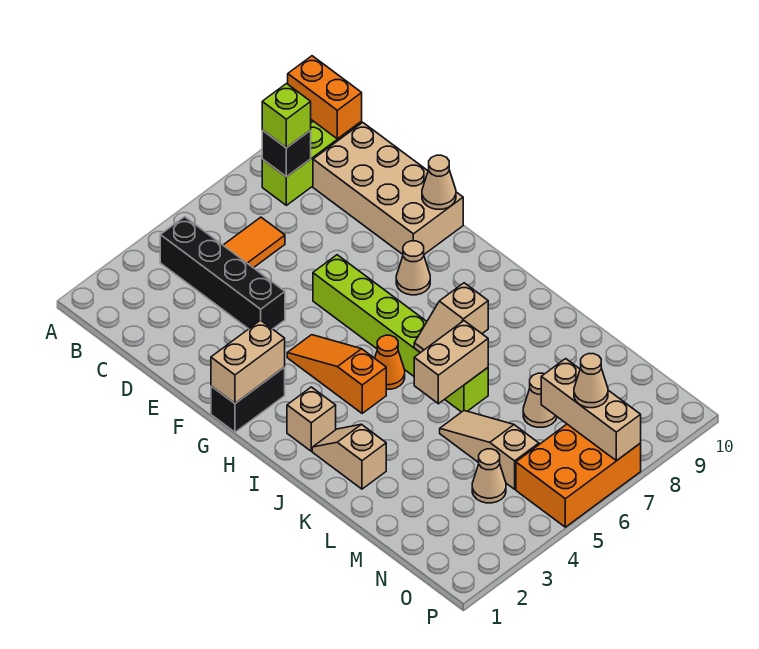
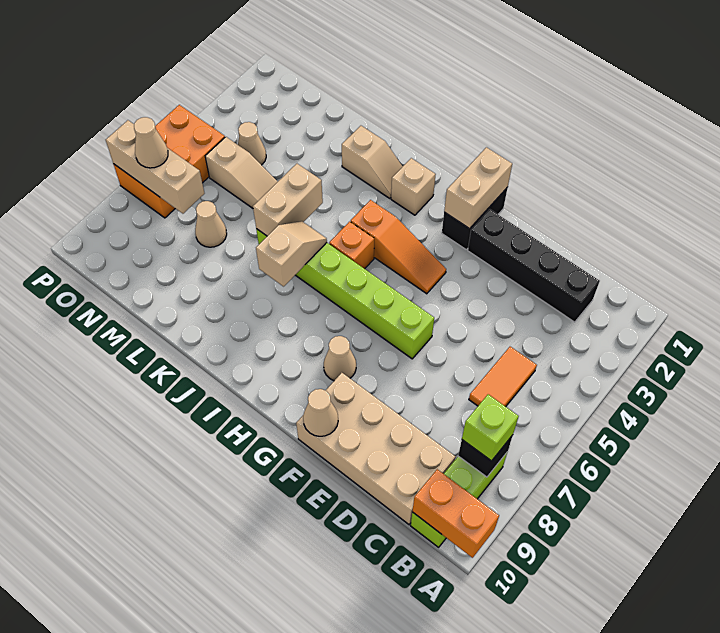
black 1x4 brick [160,217,285,329] -> black 1x4 brick moved to [468,209,600,322]
orange 1x1 cone [375,335,405,389] -> orange 1x1 brick [329,222,374,269]

